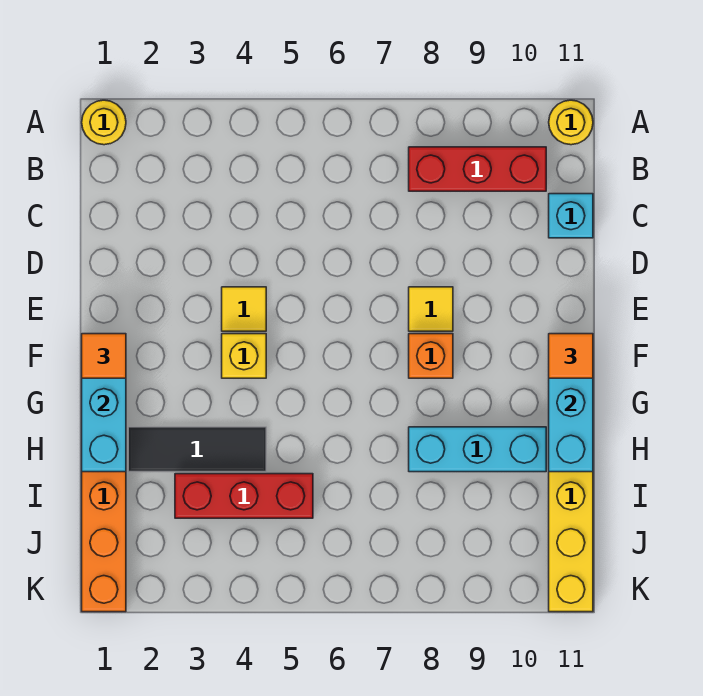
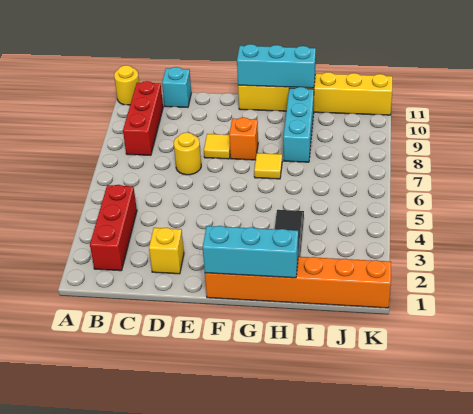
yellow 1x1 round brick [82,100,126,145] -> yellow 1x1 round brick moved to [174,132,201,175]
yellow 1x1 tile [222,287,266,331] -> yellow 1x1 tile moved to [254,153,282,179]
orange 1x1 tile [82,334,126,378] -> none
yellow 1x1 brick [222,334,266,378] -> yellow 1x1 brick moved to [149,228,184,274]
orange 1x1 tile [549,334,593,378] -> none
red 1x3 brick [175,474,313,518] -> red 1x3 brick moved to [90,185,137,271]

